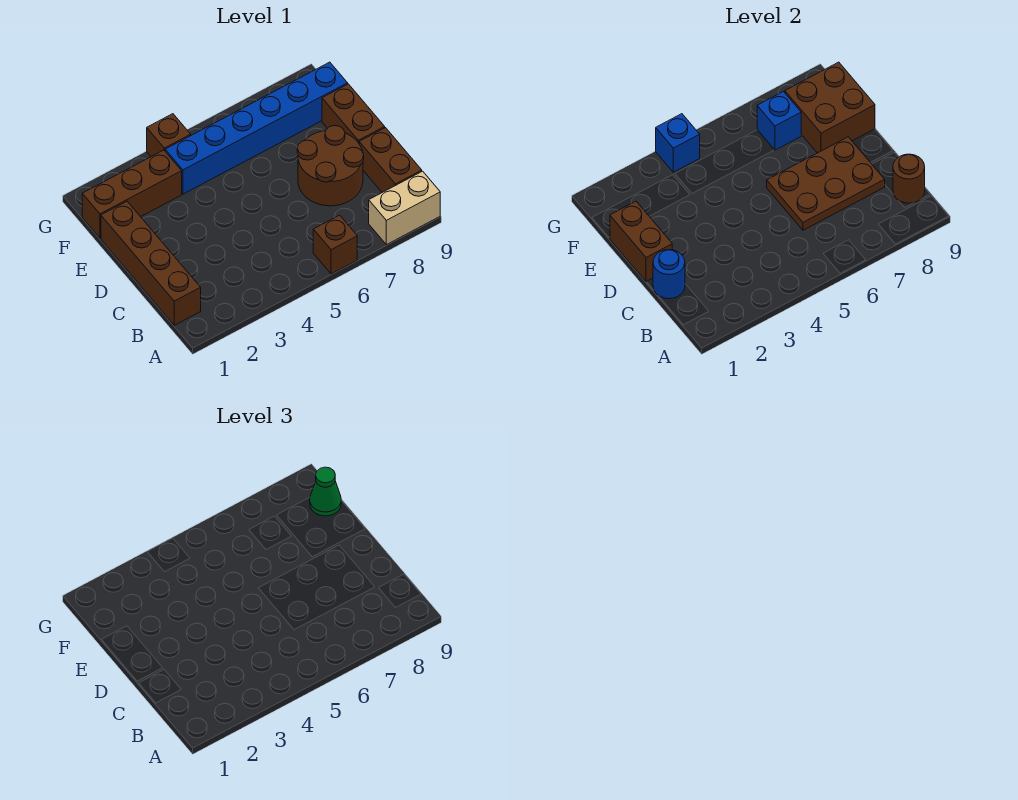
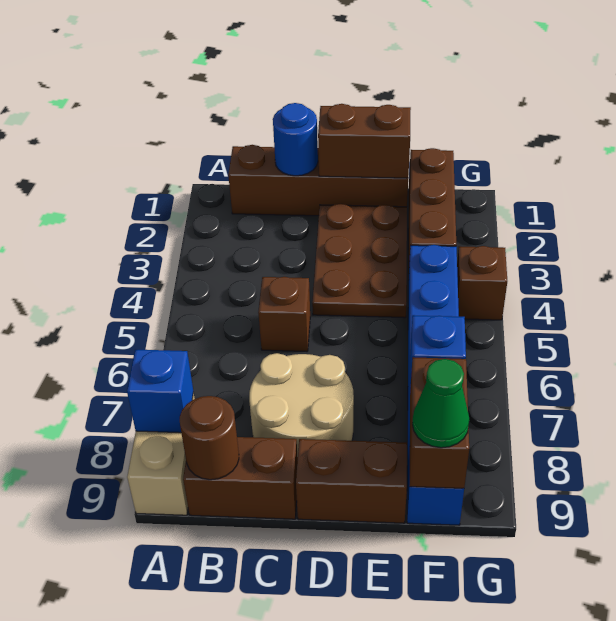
brown 1x1 brick [313,215,357,274] -> brown 1x1 brick moved to [258,277,310,352]
brown 2x3 plate [767,137,885,230] -> brown 2x3 plate moved to [312,204,407,318]
brown 2x2 round brick [297,126,364,206] -> tan 2x2 round brick [249,353,354,457]
brown 2x2 brick [785,62,875,153] -> brown 1x2 brick [410,357,469,488]
blue 1x1 brick [656,114,700,172] -> blue 1x1 brick moved to [127,350,193,433]

